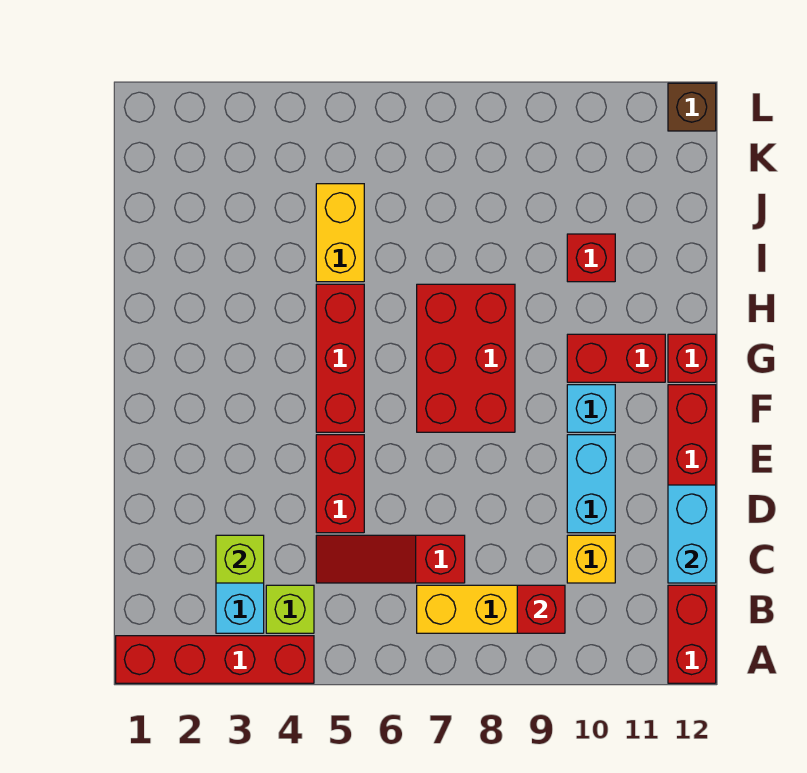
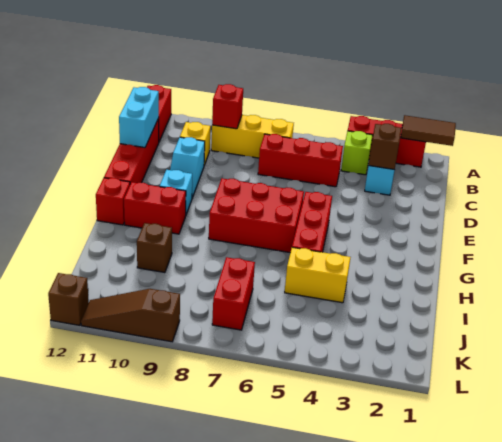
red 1x4 brick [116,636,314,683] -> red 1x3 brick [348,116,426,167]
none -> brown 1x2 tile [401,115,456,146]
lime 1x1 brick [216,535,264,583] -> brown 1x1 brick [369,124,401,170]
red 1x3 slope [316,535,465,583] -> red 1x3 brick [258,134,343,187]
red 1x2 brick [316,435,364,533] -> red 1x2 brick moved to [212,257,255,330]
cyan 1x2 brick [567,435,615,533] -> cyan 1x2 slope [170,137,205,198]
red 2x3 brick [417,284,515,432] -> red 2x3 brick turned to [209,178,304,253]
yellow 1x2 brick [316,184,364,282] -> yellow 1x2 brick turned to [285,247,351,303]
red 1x1 brick [567,234,615,282] -> brown 1x1 brick [137,223,172,273]
none -> brown 1x3 slope [81,289,180,342]

